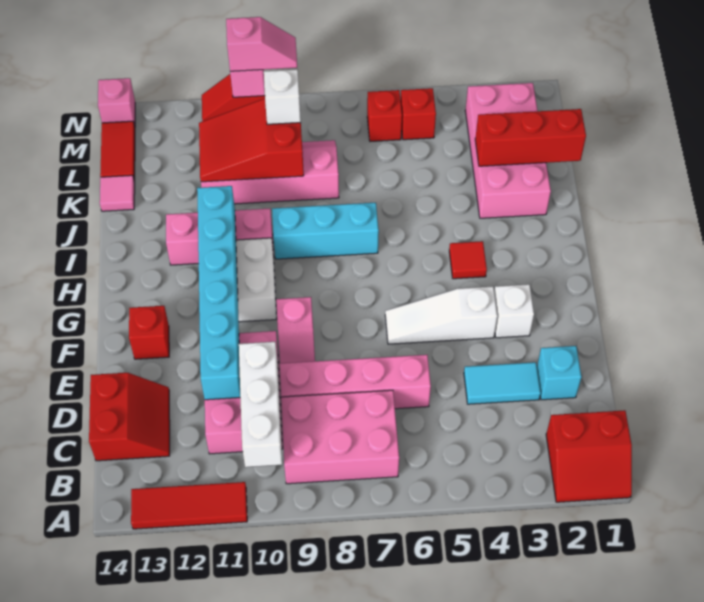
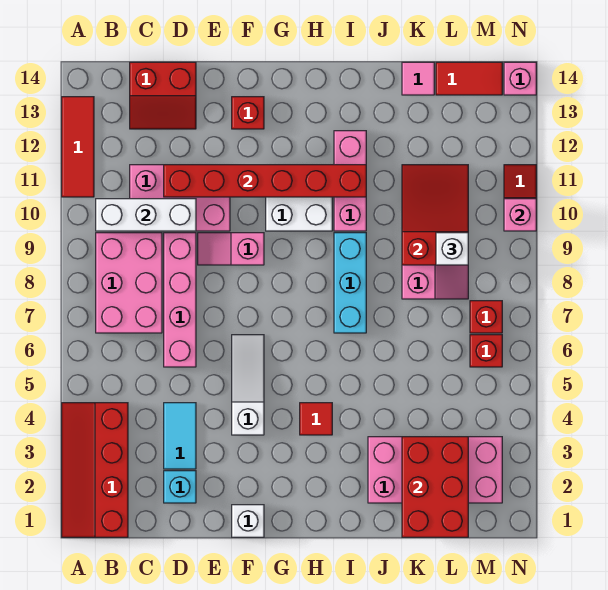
red 2x2 slope [546,410,632,502] -> red 2x4 slope [62,403,128,537]
cyan 1x6 brick [197,186,240,400] -> red 1x6 brick [164,165,366,197]
white 1x1 brick [494,284,534,338] -> white 1x1 brick moved to [232,505,264,537]
red 1x3 brick [475,109,586,166] -> red 2x3 brick [402,437,468,537]
red 1x1 brick [401,88,436,140] -> red 1x1 brick moved to [470,301,502,333]
pink 1x2 slope [226,17,297,71] -> none

